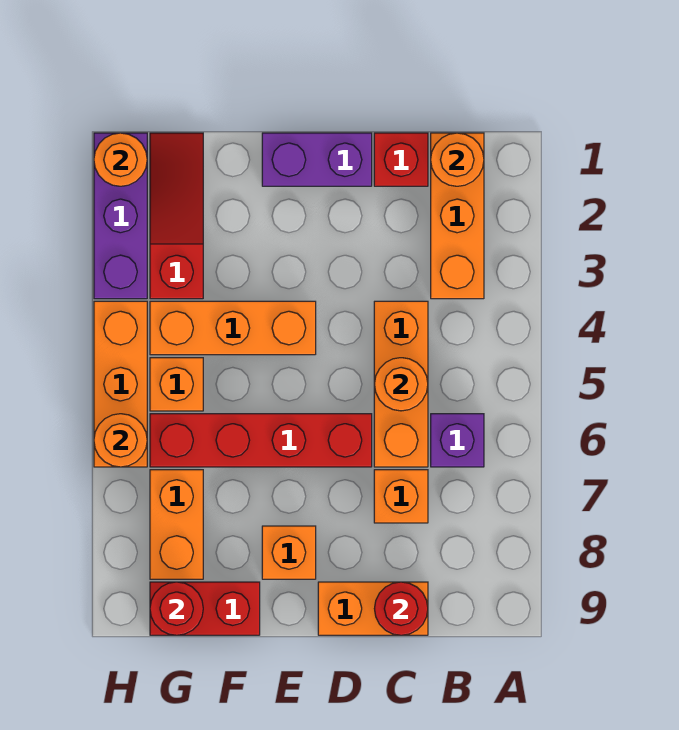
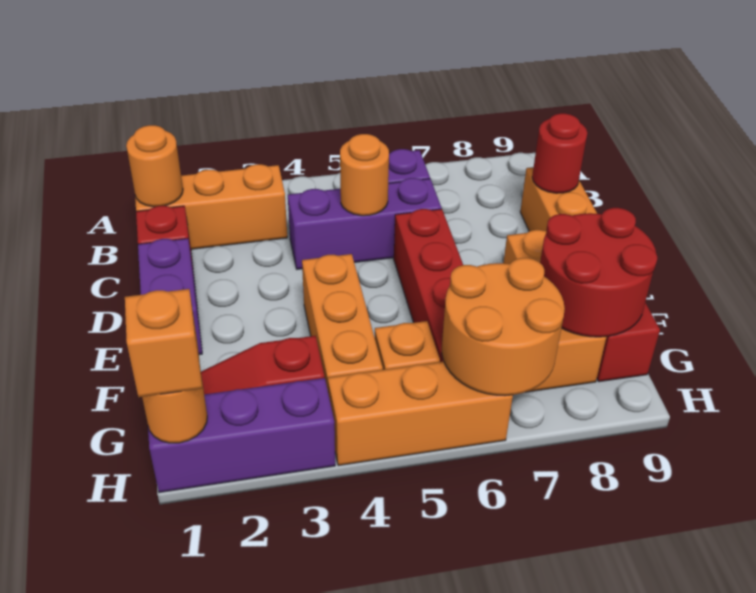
orange 1x3 brick [374,301,428,467] -> purple 1x3 brick [288,178,441,269]
orange 1x1 brick [374,470,428,523] -> orange 1x1 brick moved to [125,289,202,397]
red 1x1 round brick [150,582,203,635] -> red 2x2 round brick [540,208,657,337]
orange 1x1 round brick [94,414,147,467] -> orange 2x2 round brick [442,258,565,396]

